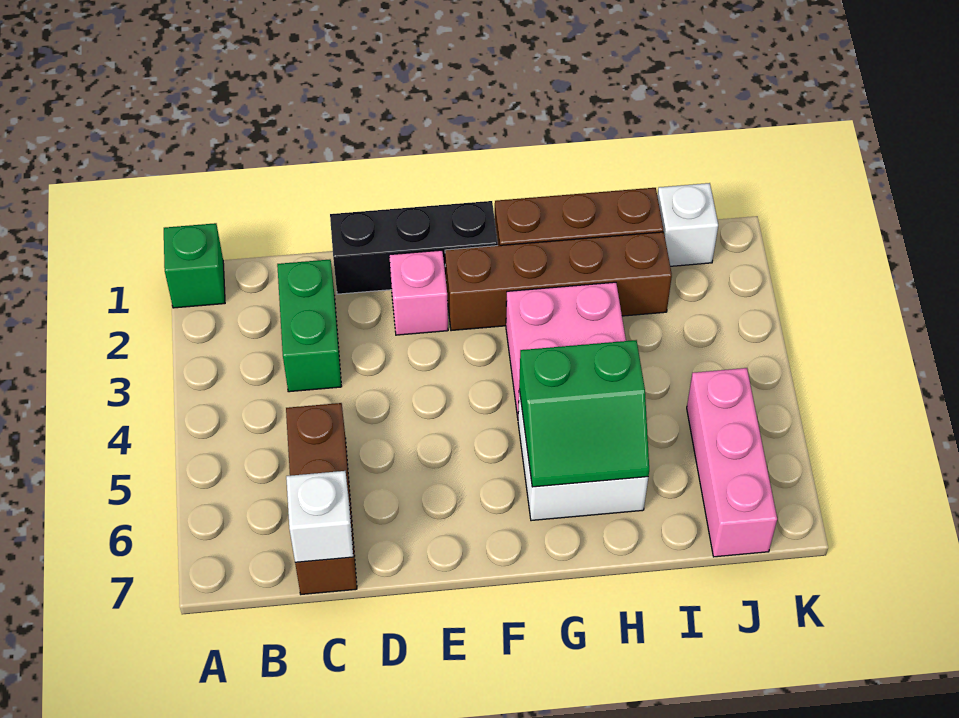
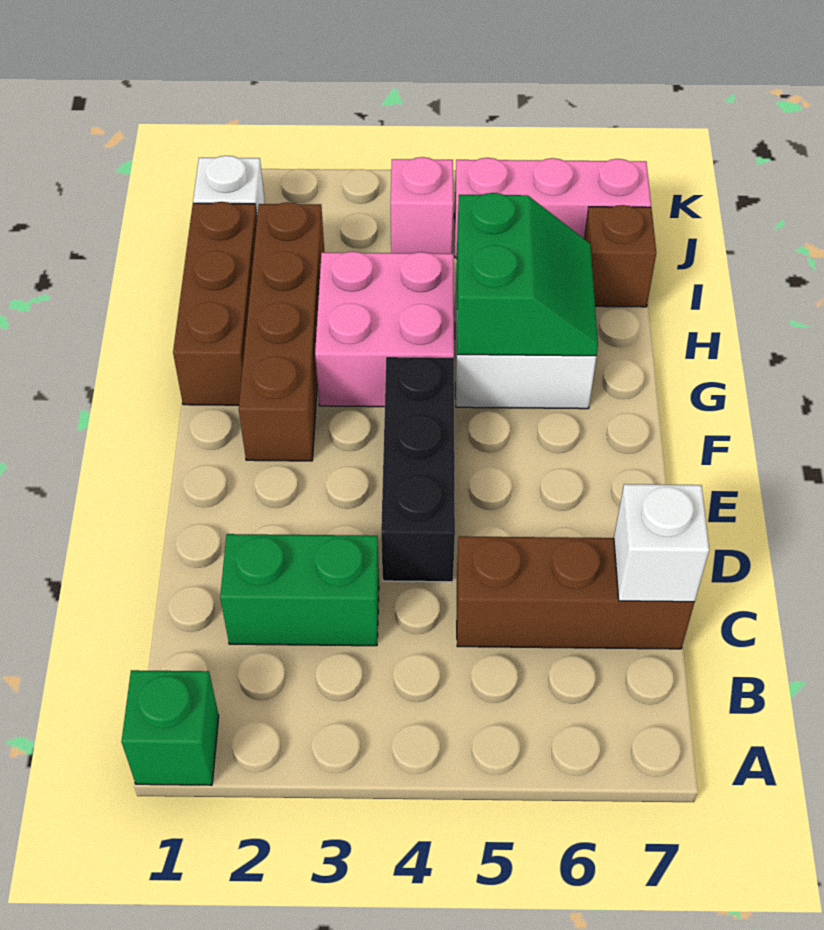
black 1x3 brick [330,201,498,294] -> black 1x3 brick moved to [381,357,455,582]
pink 1x1 brick [389,250,448,335] -> pink 1x1 brick moved to [391,157,453,254]
none -> brown 1x1 brick [585,205,656,307]

